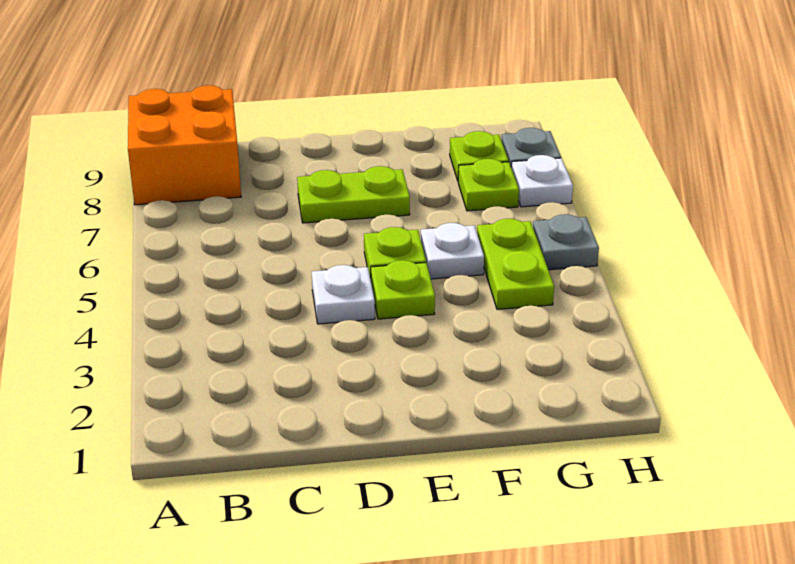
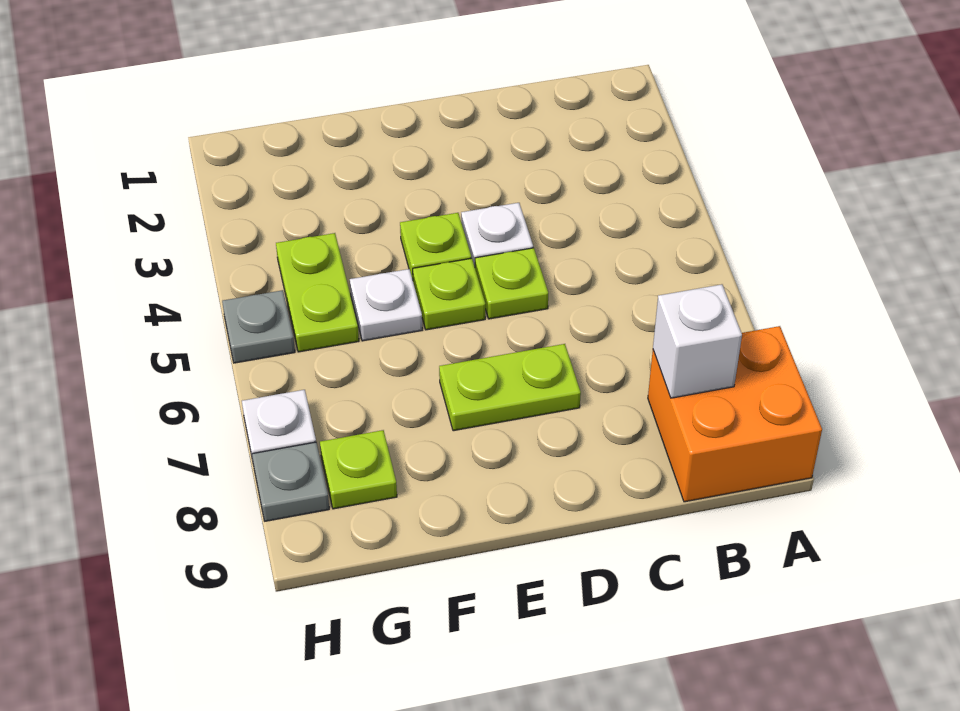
none -> white 1x1 brick [653,284,742,398]
lime 1x1 plate [458,159,519,211] -> lime 1x1 plate moved to [475,248,548,319]

